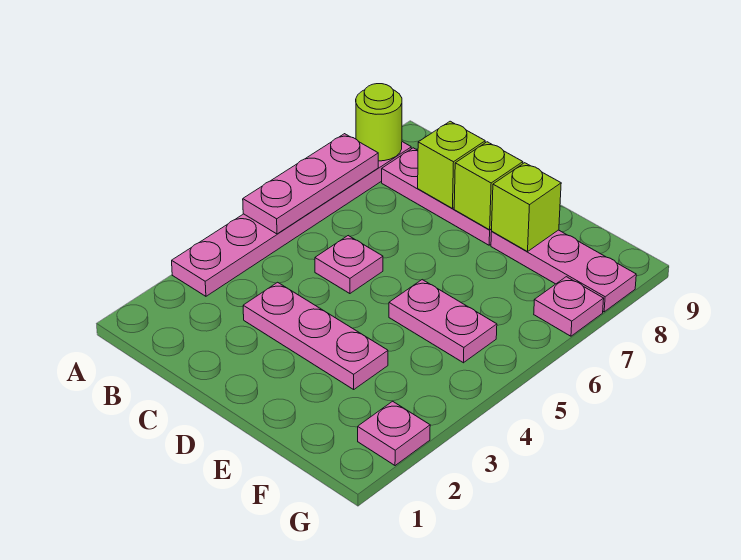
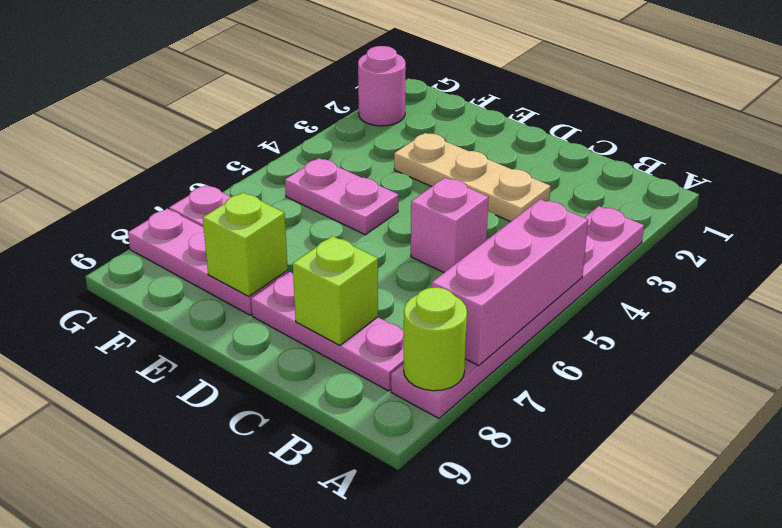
pink 1x3 plate [243,134,378,234] -> pink 1x3 brick [432,199,588,366]
pink 1x3 plate [243,282,388,389] -> tan 1x3 plate [394,133,551,222]
pink 1x1 plate [315,236,383,294] -> pink 1x1 brick [411,178,489,272]
lime 1x1 brick [454,142,523,230] -> none
pink 1x1 plate [358,401,430,466] -> pink 1x1 round brick [358,46,406,126]

